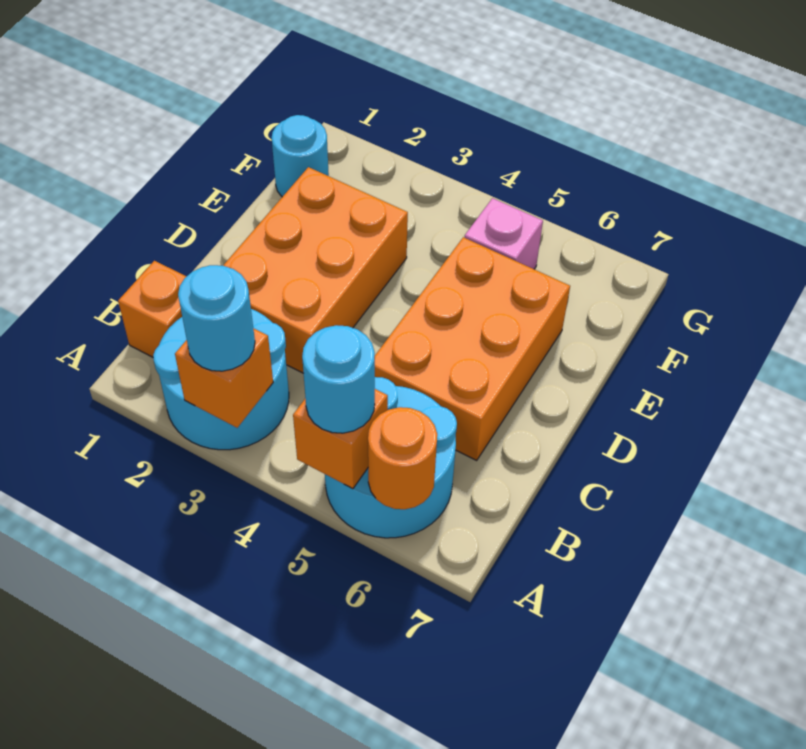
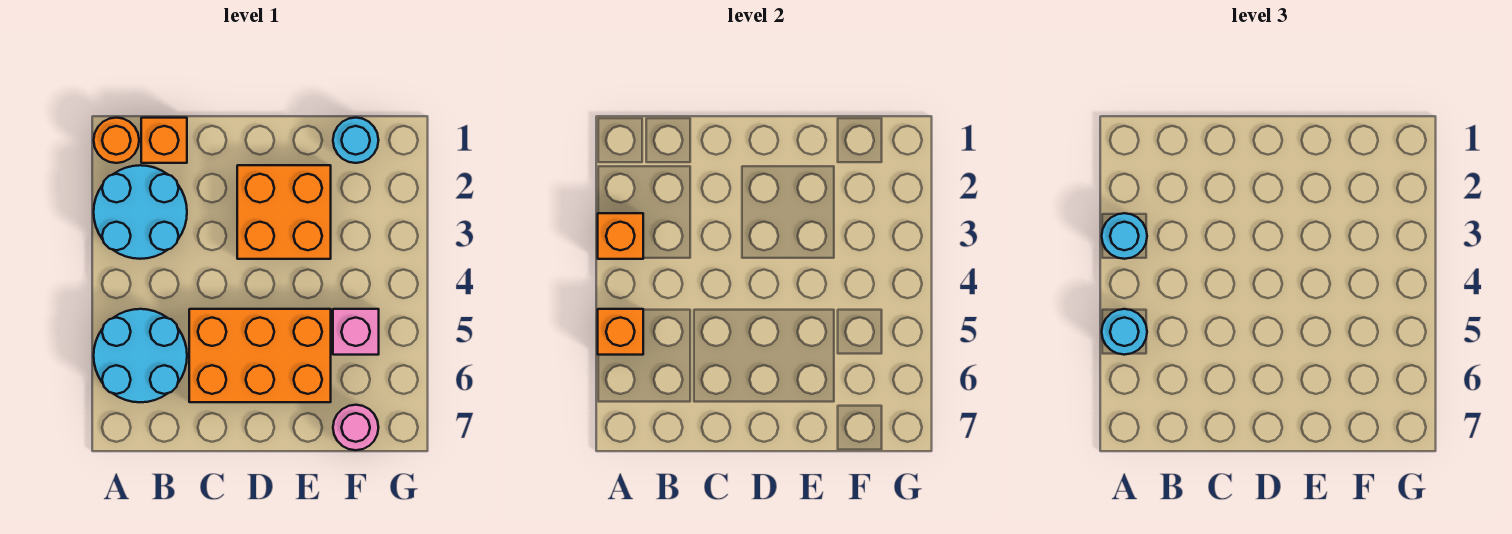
orange 1x1 round brick [368,407,437,509] -> orange 1x1 round brick moved to [94,118,139,163]
orange 2x3 brick [223,167,408,373] -> orange 2x2 brick [237,165,331,259]
none -> pink 1x1 round brick [333,405,378,450]

